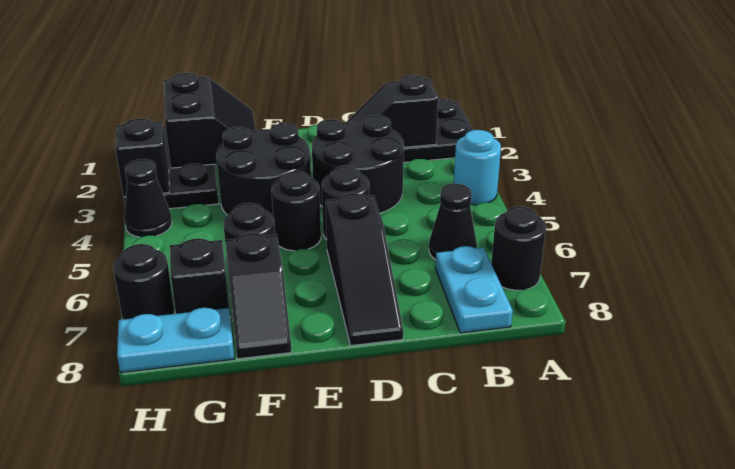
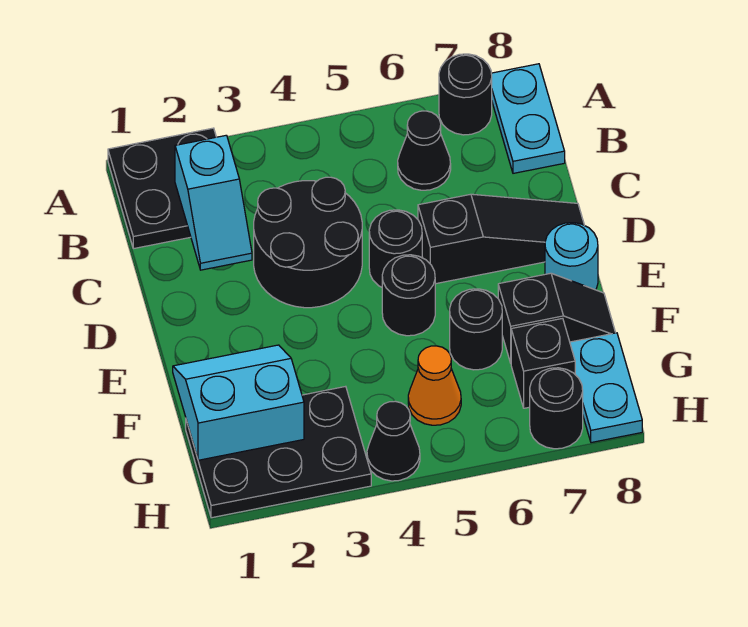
cyan 1x1 round brick [454,130,501,205] -> cyan 1x1 round brick moved to [545,223,598,290]
black 1x2 slope [345,75,438,147] -> cyan 1x2 slope [175,135,252,270]
cyan 1x2 plate [435,246,513,333] -> cyan 1x2 plate turned to [491,64,565,173]
black 2x2 round brick [216,123,311,216] -> none
black 2x2 slope [164,73,256,168] -> cyan 2x2 slope [173,345,304,460]
none -> orange 1x1 cone [408,346,461,425]
black 1x1 brick [115,118,169,197] -> none

